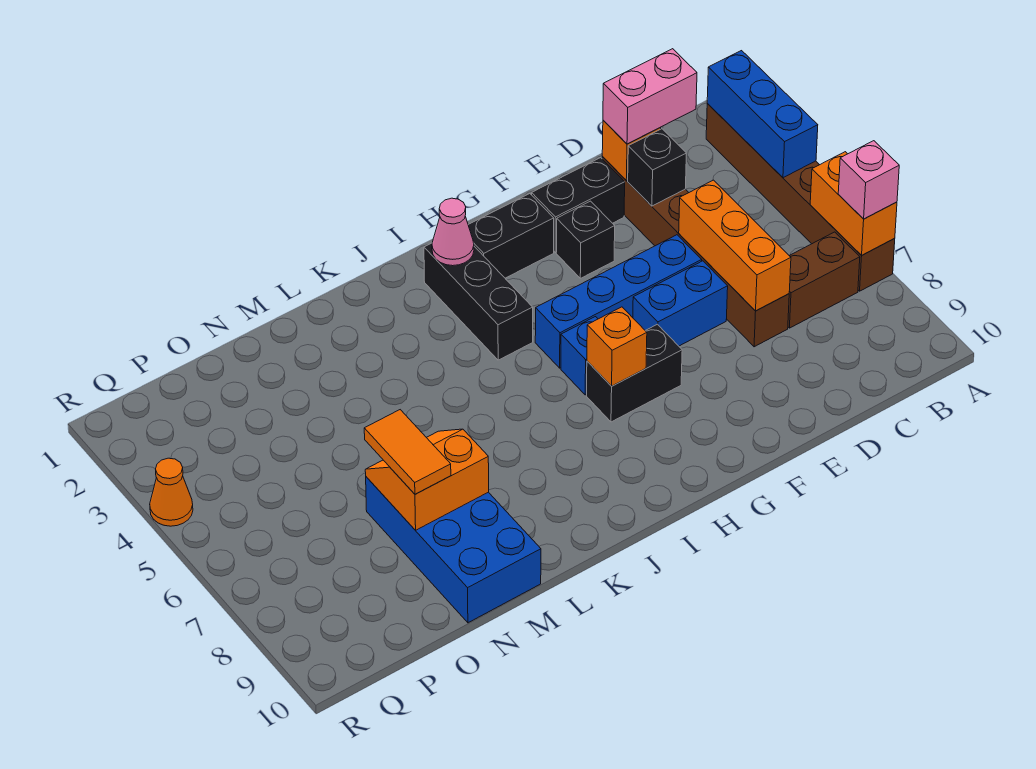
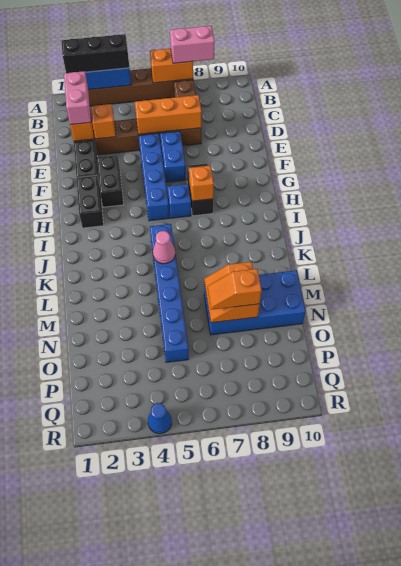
pink 1x1 brick [838,141,899,219] -> pink 1x2 brick [170,26,215,63]
black 1x1 brick [628,129,686,206] -> orange 1x1 brick [91,104,116,139]
black 1x1 brick [556,201,615,278] -> black 1x2 brick [97,155,124,207]
black 1x3 brick [424,243,533,360] -> black 1x3 brick moved to [62,34,129,73]
pink 1x1 cone [432,198,474,266] -> pink 1x1 cone moved to [153,231,175,264]
none -> blue 1x6 brick [150,224,189,362]
orange 1x2 tile [364,410,451,494] -> orange 1x2 slope [208,269,262,310]
orange 1x1 cone [150,458,193,526] -> blue 1x1 cone [148,403,172,434]

